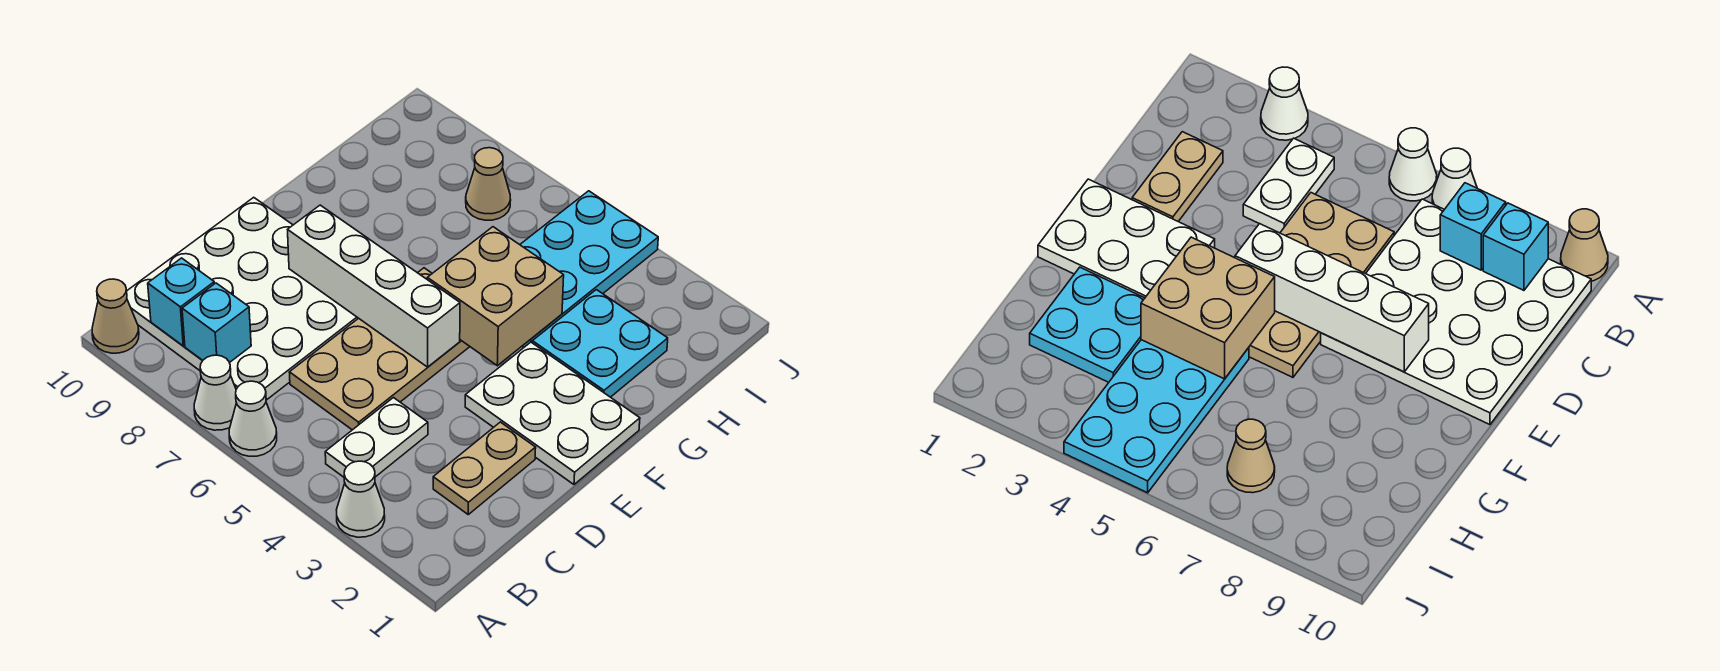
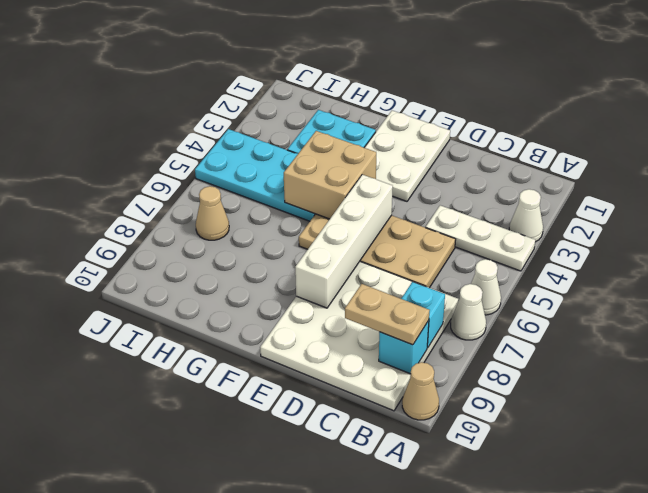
white 1x2 plate [325,398,428,477] -> white 1x3 plate [426,205,535,271]
tan 1x2 plate [433,422,536,514] -> tan 1x2 plate moved to [345,284,430,345]

